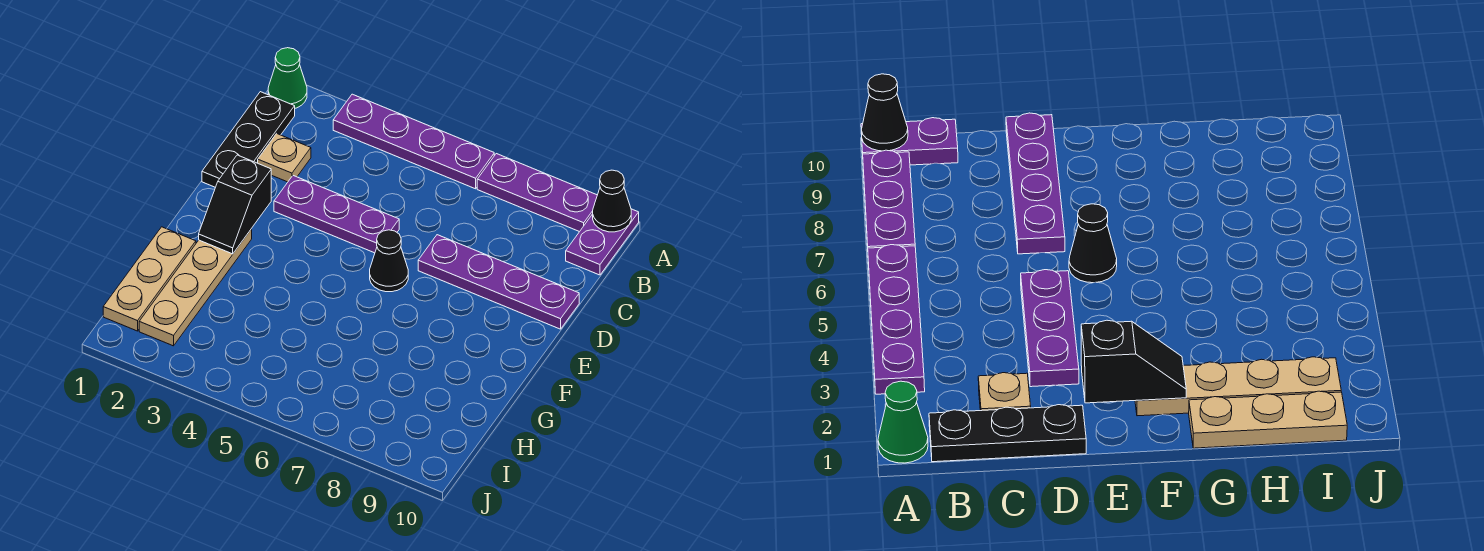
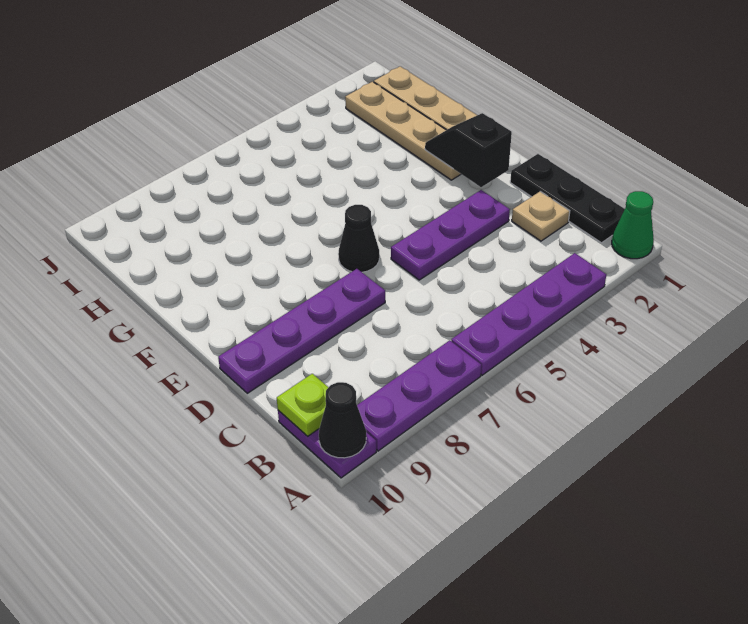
none -> lime 1x1 plate [277,374,329,436]

